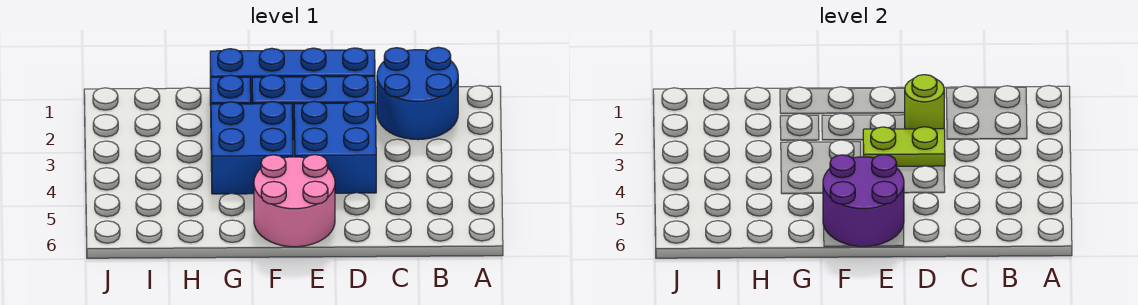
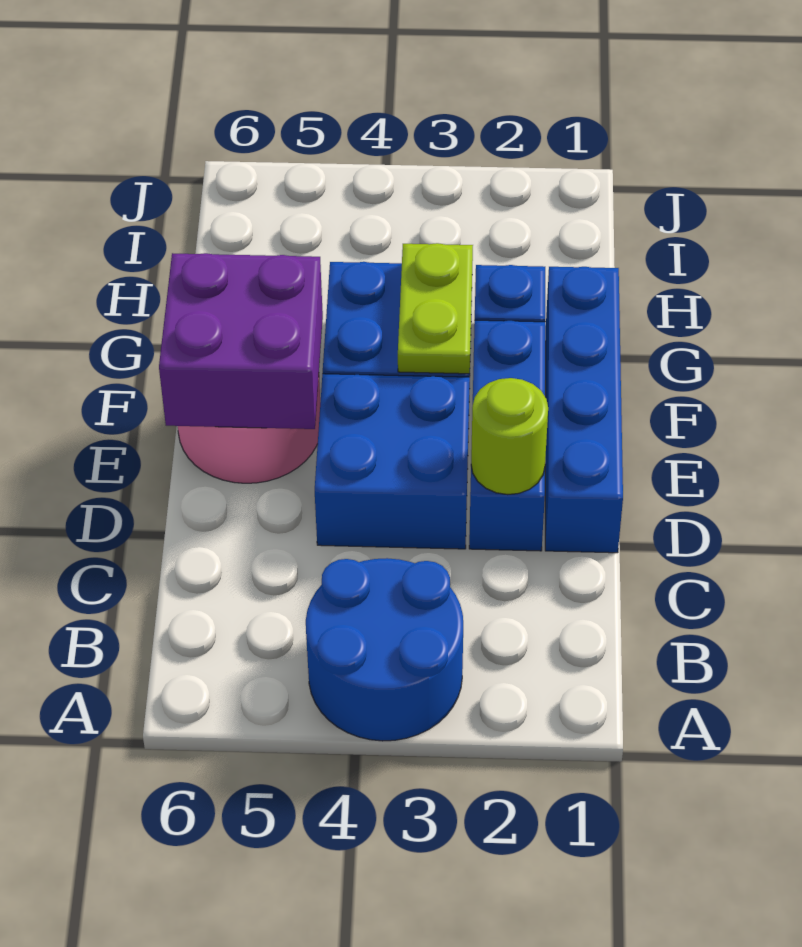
blue 2x2 round brick [377,47,458,140] -> blue 2x2 round brick moved to [306,558,463,741]
lime 1x2 plate [863,127,945,166] -> lime 1x2 plate moved to [398,243,473,374]
purple 2x2 round brick [823,155,904,247] -> purple 2x2 brick [159,253,323,429]

